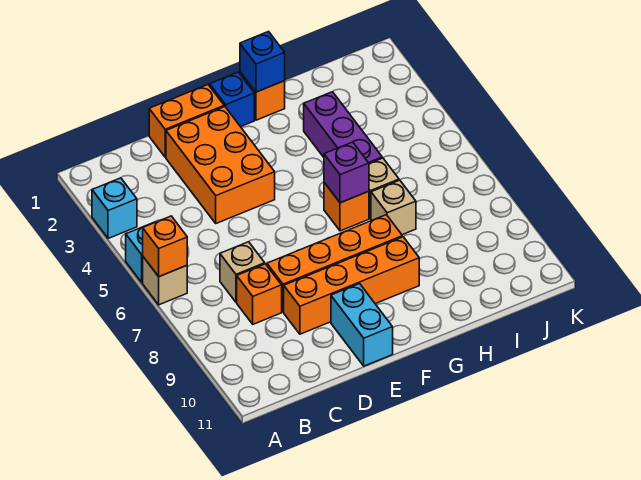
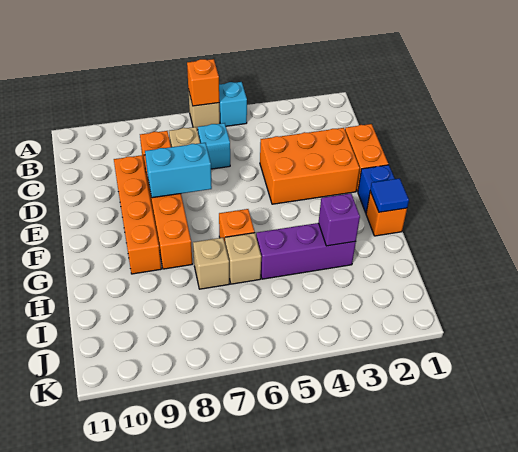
cyan 1x1 brick [92,178,137,239] -> cyan 1x1 brick moved to [198,123,230,169]
cyan 1x2 brick [331,284,393,366] -> cyan 1x2 brick moved to [145,143,212,198]
blue 1x1 brick [240,32,285,92] -> blue 1x1 tile [370,178,409,212]
purple 1x1 brick [324,142,369,203] -> purple 1x1 brick moved to [319,193,360,246]

